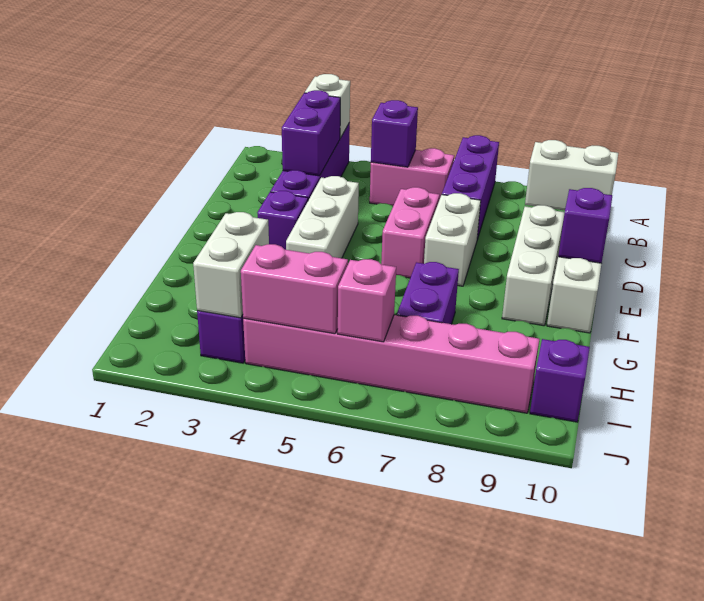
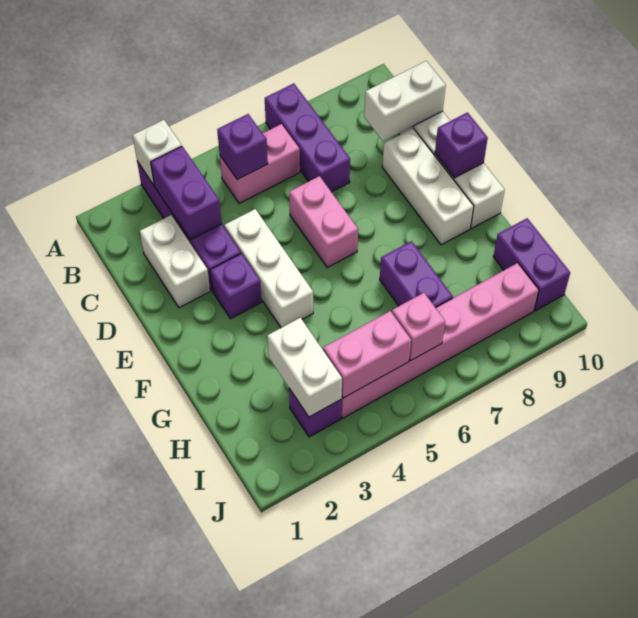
white 1x2 brick [424,193,481,286] -> white 1x2 brick moved to [140,215,210,308]
purple 1x1 brick [530,339,590,422] -> purple 1x2 brick [493,218,570,311]

